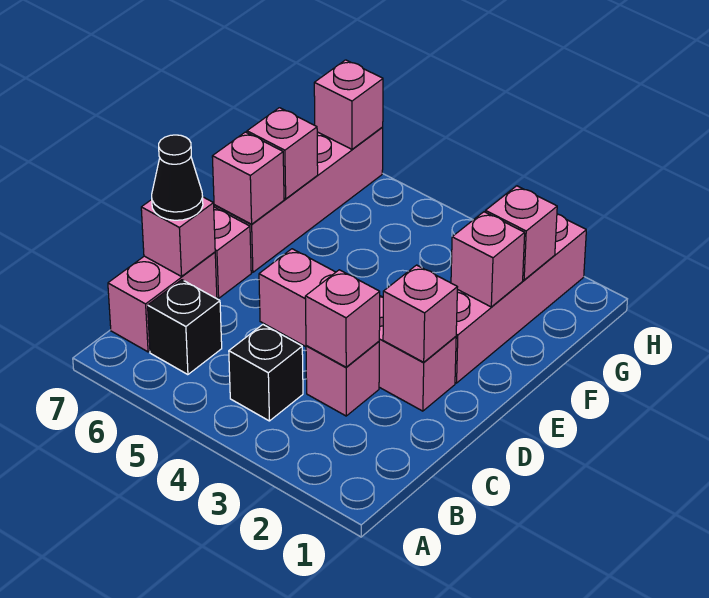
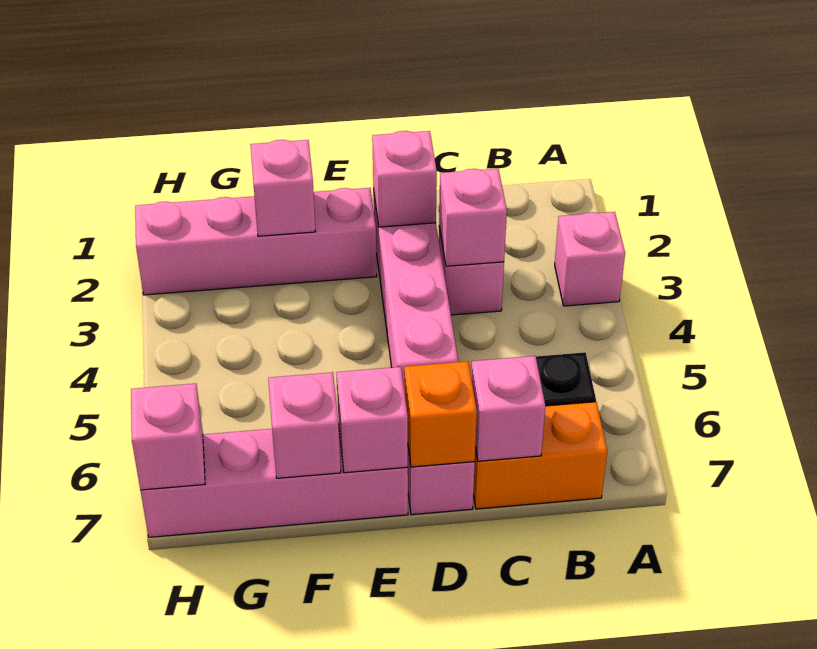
black 1x1 brick [229,325,303,421] -> none
pink 1x2 brick [108,252,217,352] -> orange 1x2 brick [473,402,607,509]
black 1x1 cone [152,135,203,220] -> none
none -> orange 1x1 brick [404,361,477,467]
pink 1x1 brick [485,186,557,280] -> pink 1x1 brick moved to [555,212,625,306]

